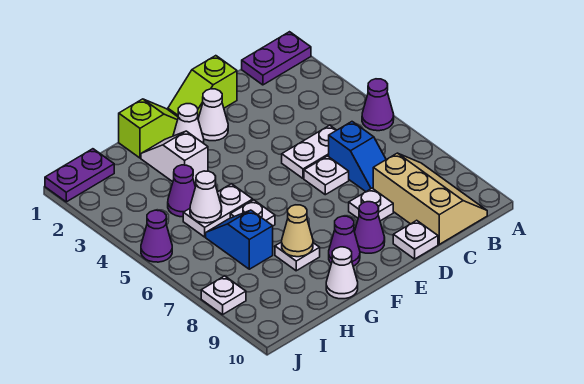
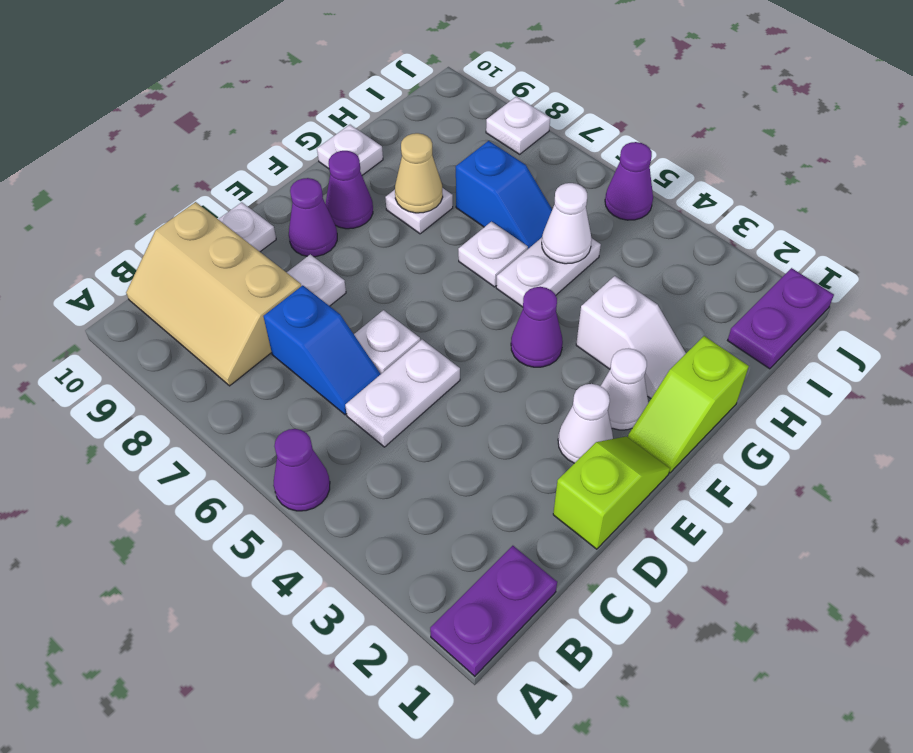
blue 1x2 slope [329,122,386,192] -> blue 1x2 slope turned to [263,285,381,415]
white 1x1 cone [326,247,358,299] -> white 1x1 plate [317,125,383,175]
purple 1x1 cone [168,165,195,217] -> purple 1x1 cone moved to [511,287,563,367]

